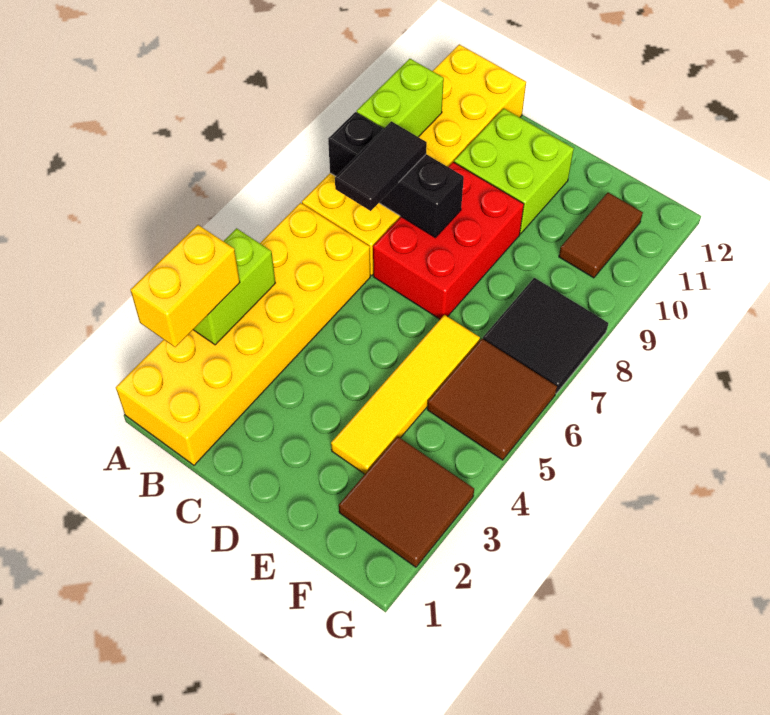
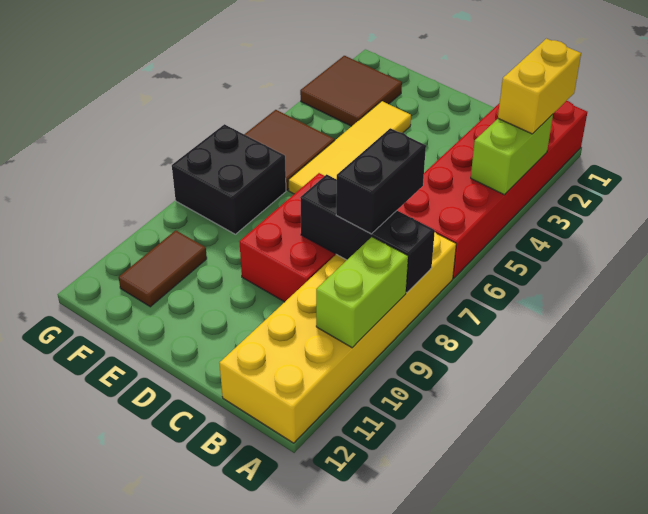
yellow 2x6 brick [116,203,370,465] -> red 2x6 brick [397,101,587,278]
black 1x2 tile [335,121,427,211] -> black 1x2 brick [336,128,426,234]
lime 2x2 brick [454,108,574,234] -> none
black 2x2 tile [483,278,608,394] -> black 2x2 brick [172,124,286,234]

